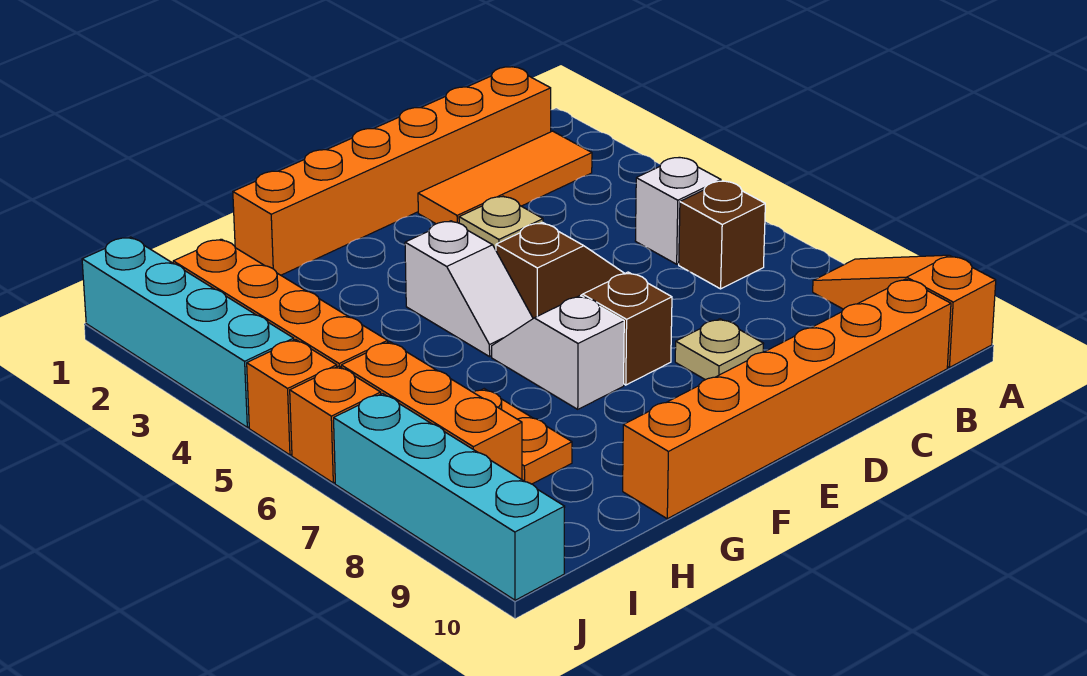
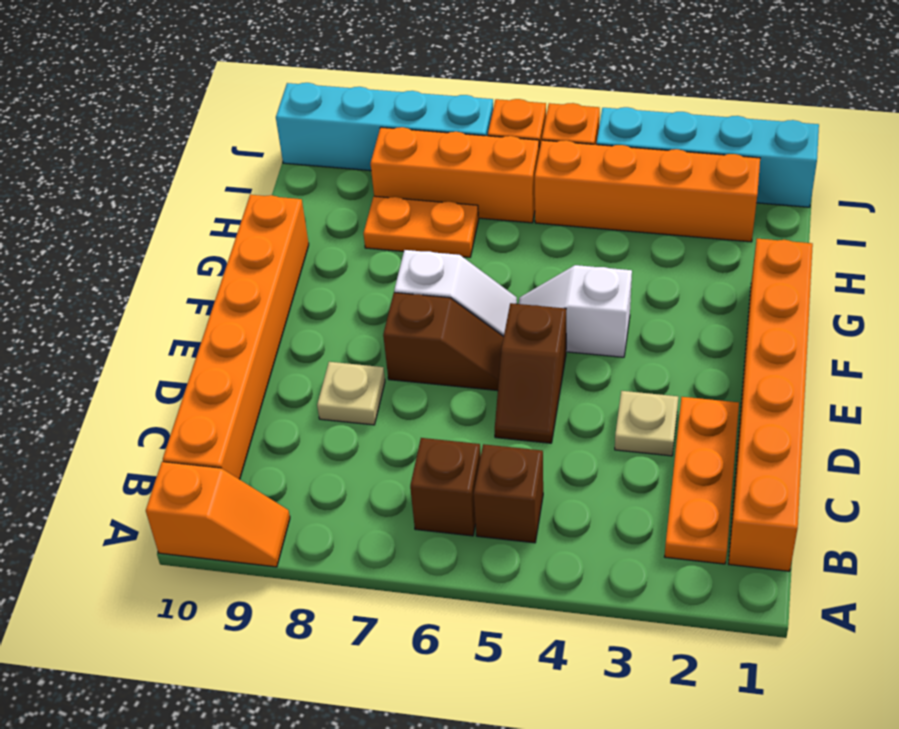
orange 1x3 slope [813,255,996,367] -> orange 1x2 slope [146,462,290,567]
orange 1x3 tile [418,131,592,224] -> orange 1x3 plate [665,397,739,564]
white 1x1 brick [635,157,721,264] -> brown 1x1 brick [474,444,543,543]

